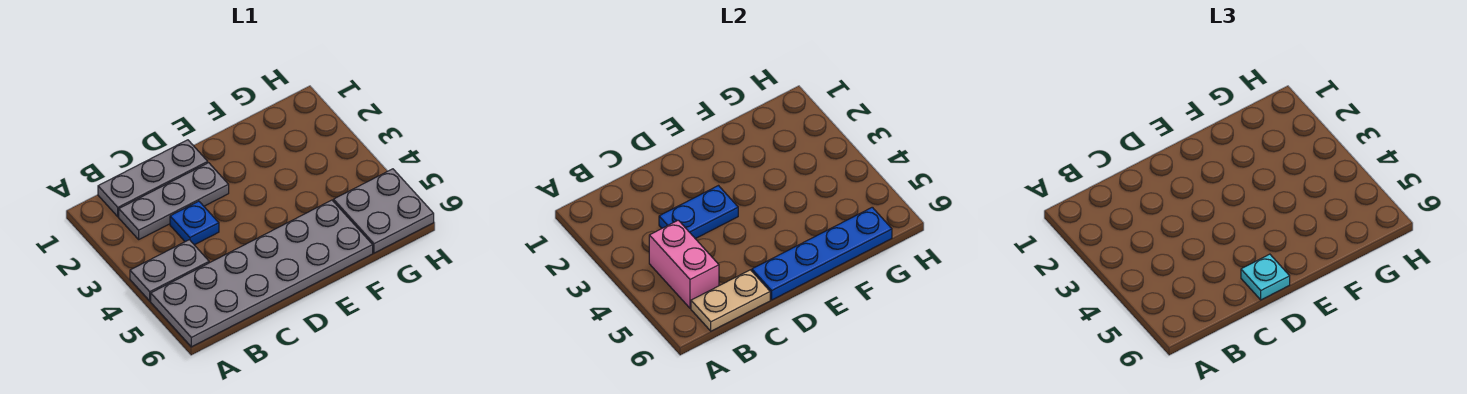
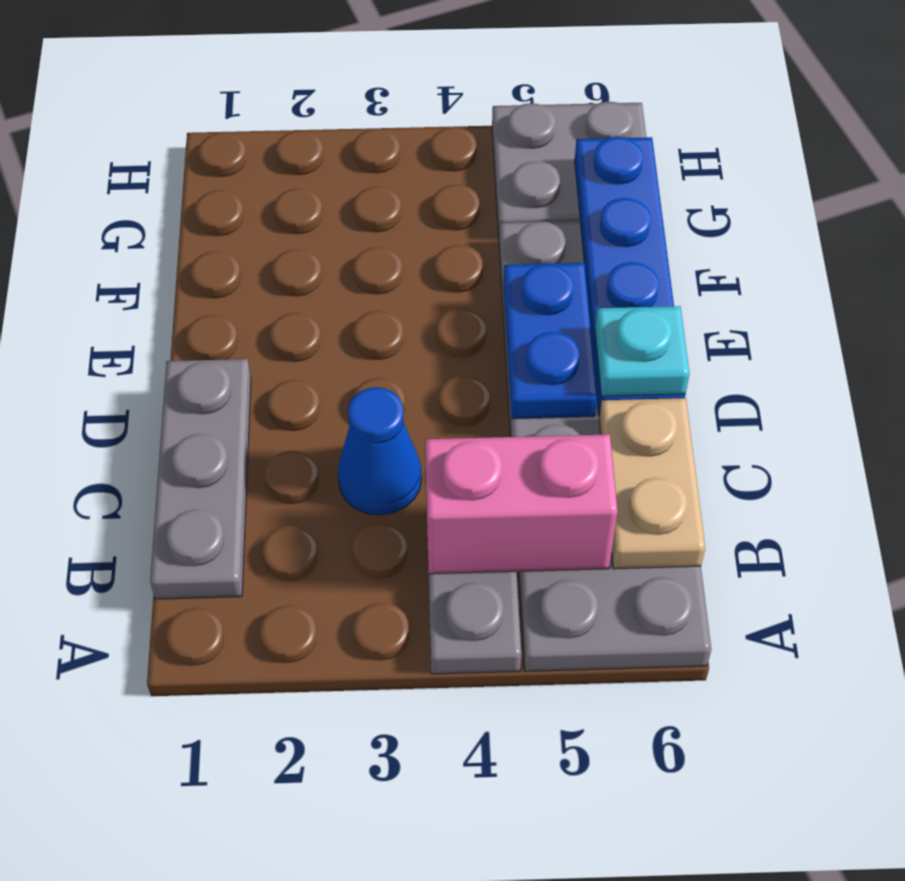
grey 1x3 plate [119,163,229,239] -> none
blue 1x1 plate [170,201,219,245] -> blue 1x1 cone [338,387,422,515]
blue 1x2 plate [659,186,738,239] -> blue 1x2 plate moved to [504,263,597,419]

